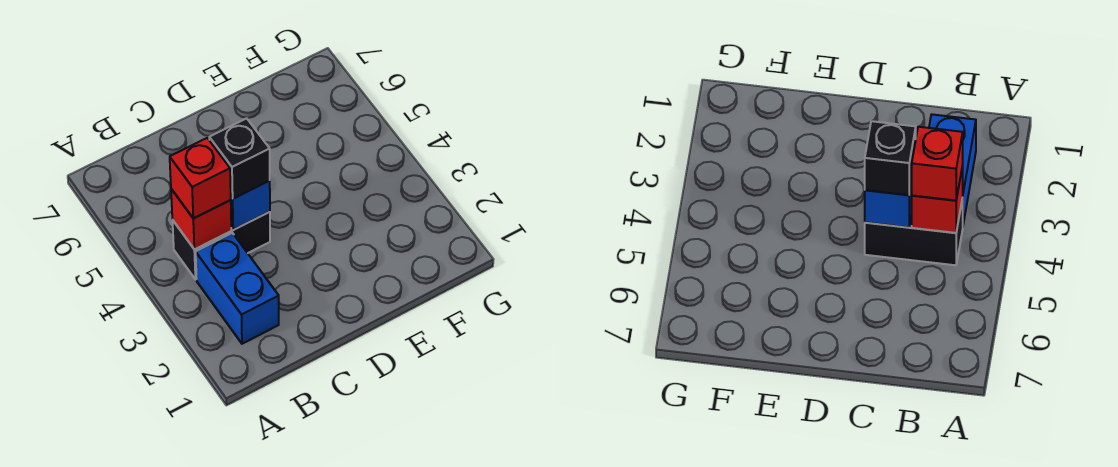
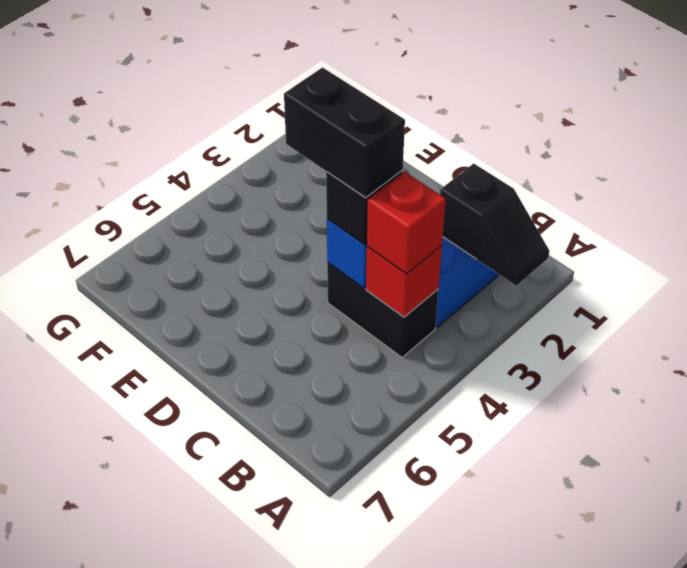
none -> black 1x2 slope [440,163,549,286]
none -> black 1x2 brick [284,68,405,198]

